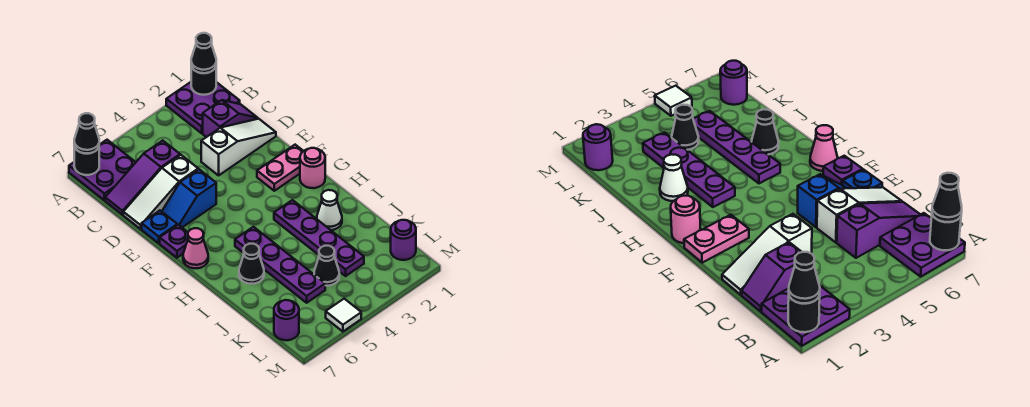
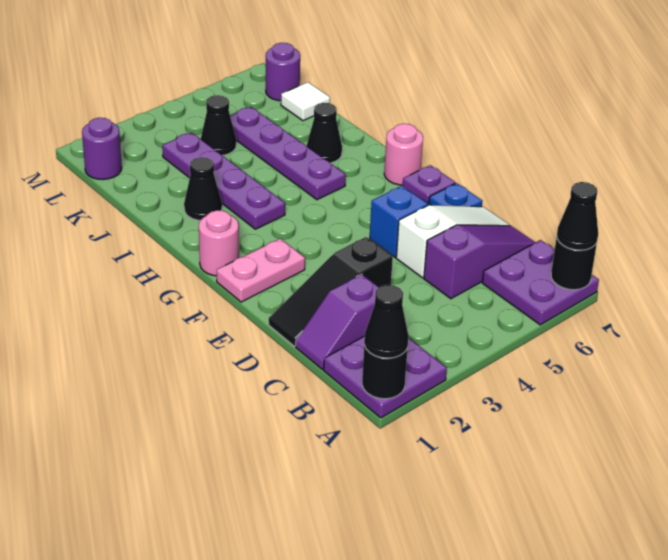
white 1x3 slope [201,119,276,175] -> black 1x3 slope [269,237,393,346]
pink 1x1 cone [183,228,208,268] -> pink 1x1 round brick [384,124,423,185]
white 1x1 cone [317,190,342,230] -> black 1x1 cone [184,157,222,220]
white 1x1 tile [326,299,361,332] -> white 1x1 tile moved to [281,82,330,121]

